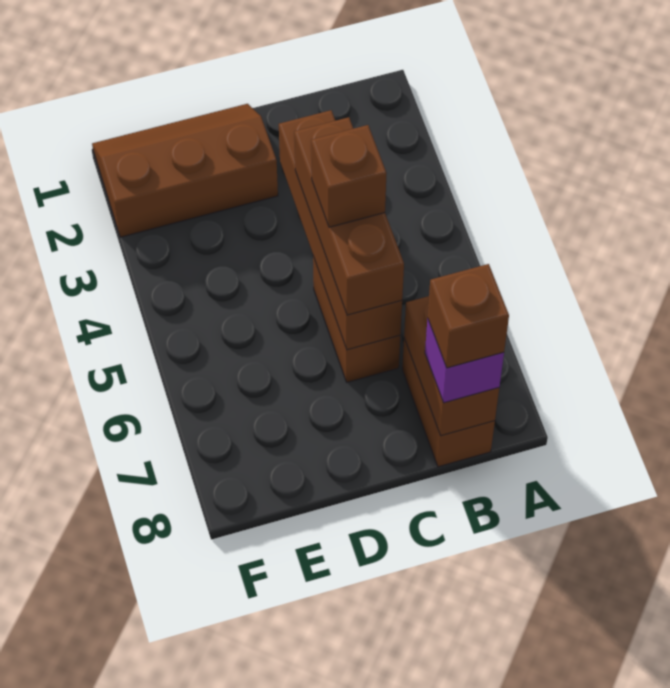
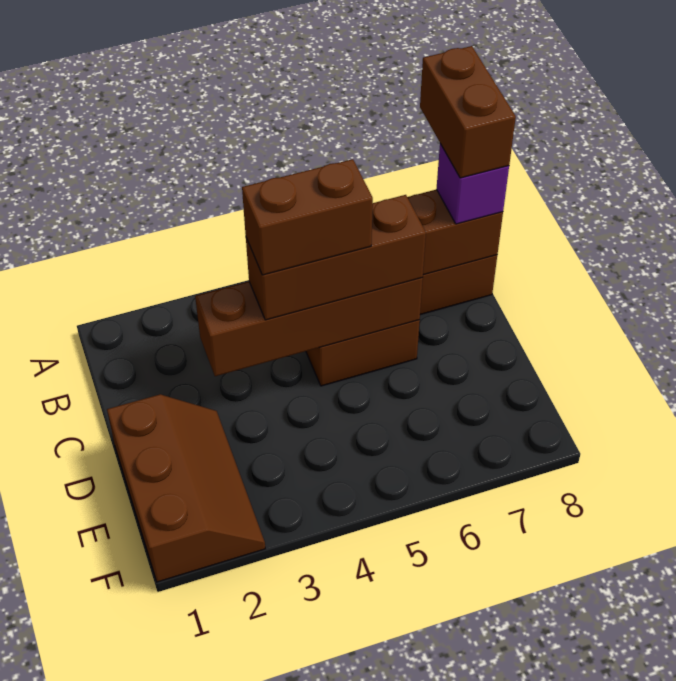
brown 1x1 brick [428,264,509,368] -> brown 1x2 brick [420,46,516,178]
brown 1x1 brick [311,125,387,227] -> brown 1x2 brick [242,159,373,275]
brown 2x3 slope [92,104,278,237] -> brown 2x3 slope turned to [107,394,265,582]

